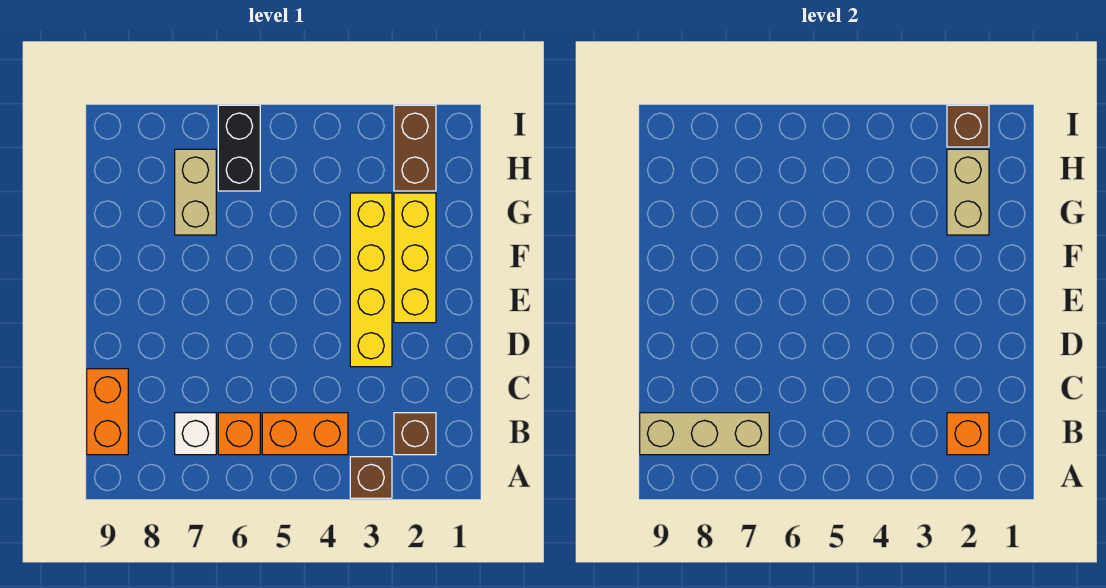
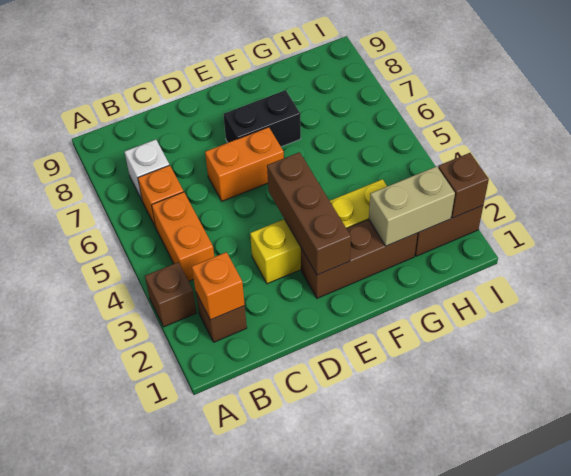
tan 1x3 brick [640,413,769,455] -> none
orange 1x2 brick [87,369,128,455] -> orange 1x2 brick moved to [205,127,284,201]
yellow 1x3 brick [394,193,436,323] -> brown 1x3 brick [301,220,418,298]
none -> brown 1x3 brick [267,152,351,275]
tan 1x2 brick [175,149,216,235] -> none
black 1x2 brick [218,105,260,191] -> black 1x2 brick moved to [223,90,301,147]

